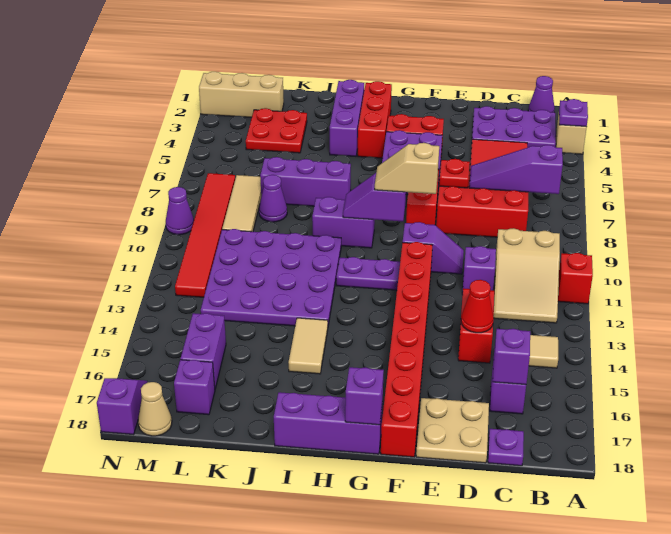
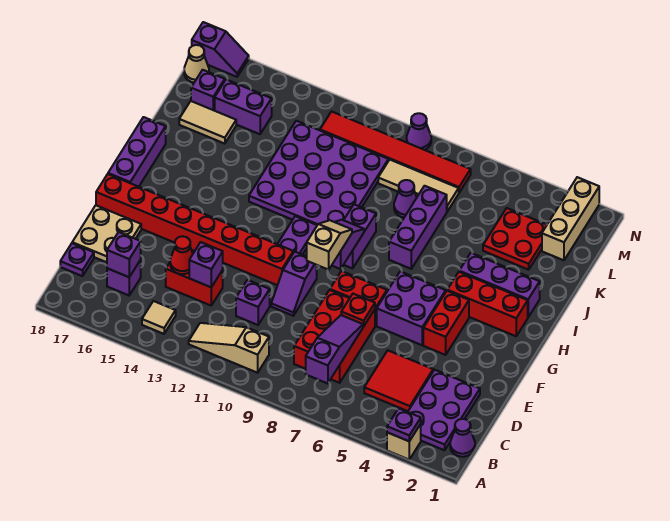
red 1x1 brick [558,253,593,304] -> none
tan 2x3 slope [493,228,560,323] -> tan 1x3 slope [189,323,269,373]
purple 1x1 brick [345,367,384,425] -> purple 1x1 brick moved to [189,242,223,287]
tan 1x2 tile [289,318,328,374] -> tan 1x2 tile moved to [179,101,236,144]

